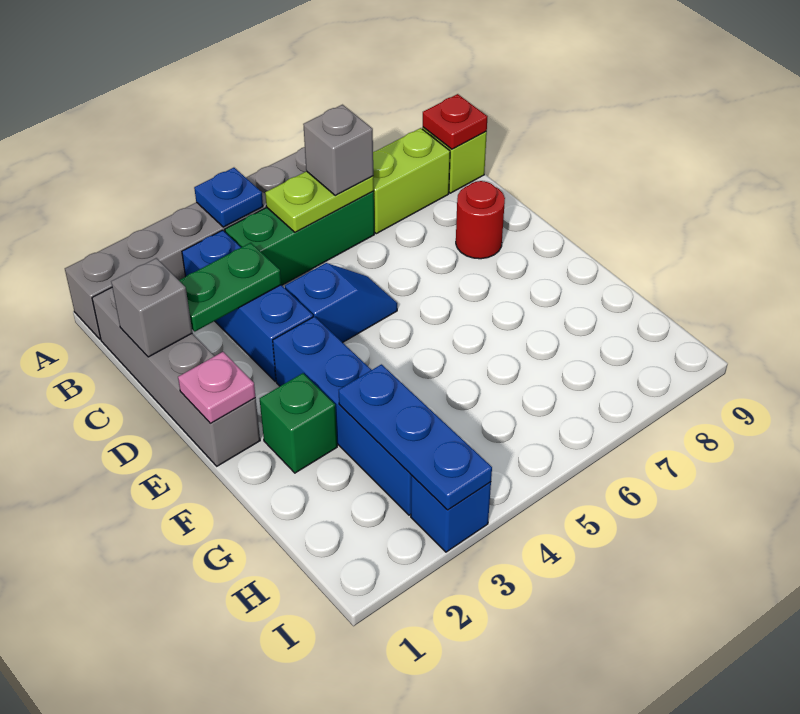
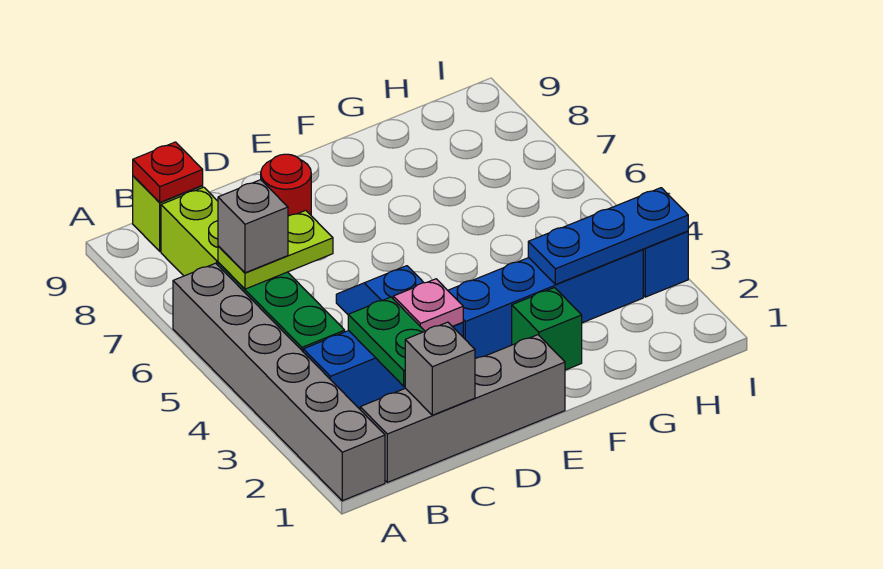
blue 1x1 plate [194,168,263,227] -> none
lime 1x2 plate [265,171,374,232] -> lime 1x2 plate turned to [218,210,333,289]
pink 1x1 plate [178,352,256,423] -> pink 1x1 plate moved to [393,279,463,331]

